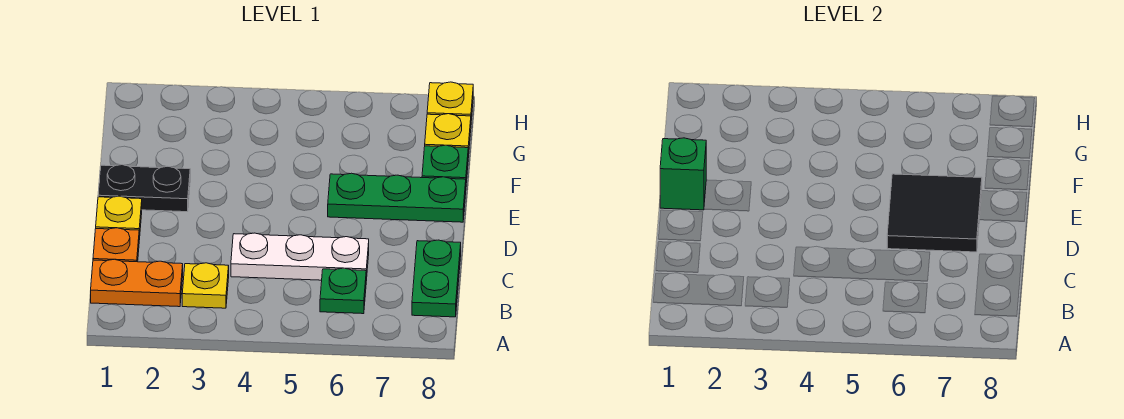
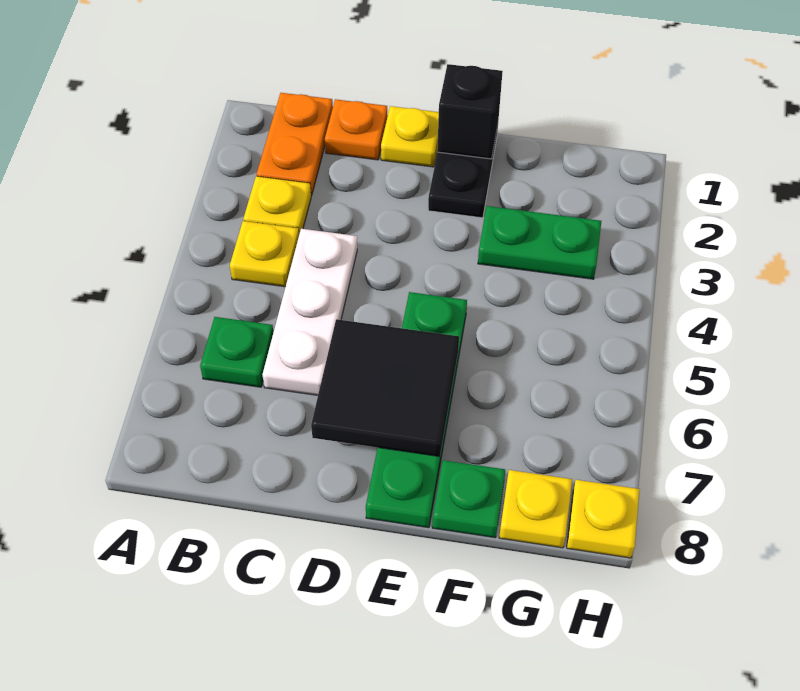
none -> yellow 1x1 plate [230,221,299,287]
green 1x2 plate [412,240,461,317] -> green 1x2 plate moved to [478,206,601,279]
green 1x1 brick [660,138,706,210] -> black 1x1 brick [437,64,503,159]
green 1x3 plate [328,173,466,222] -> green 1x4 plate [366,292,467,528]

